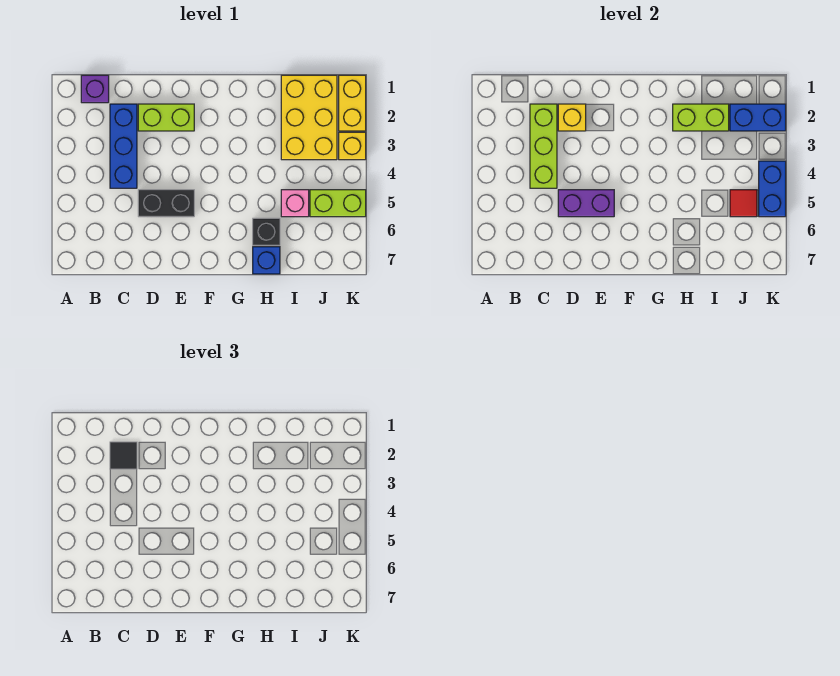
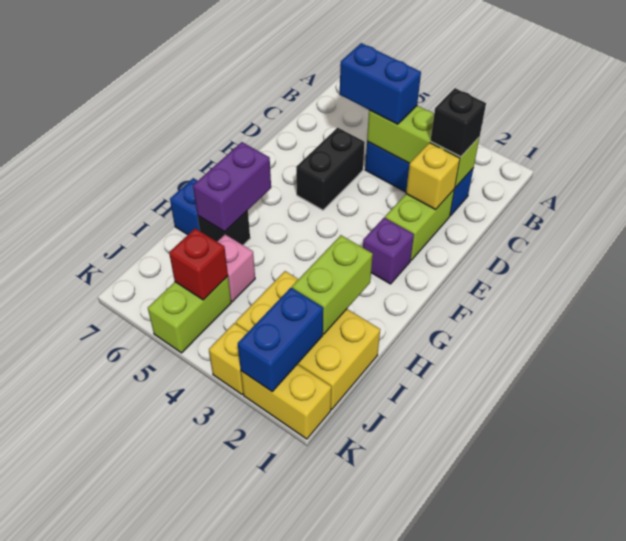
purple 1x1 brick [81,75,109,103] -> purple 1x1 brick moved to [363,218,414,284]
black 1x1 tile [110,442,137,469] -> black 1x1 brick [431,88,486,157]
purple 1x2 brick [558,190,614,217] -> purple 1x2 brick moved to [193,142,271,232]
red 1x1 tile [730,190,757,217] -> red 1x1 brick [169,228,228,300]
blue 1x2 brick [759,161,786,217] -> blue 1x2 brick moved to [340,43,421,124]

